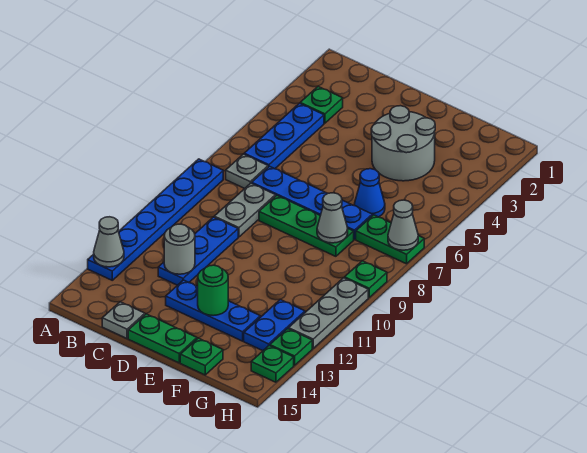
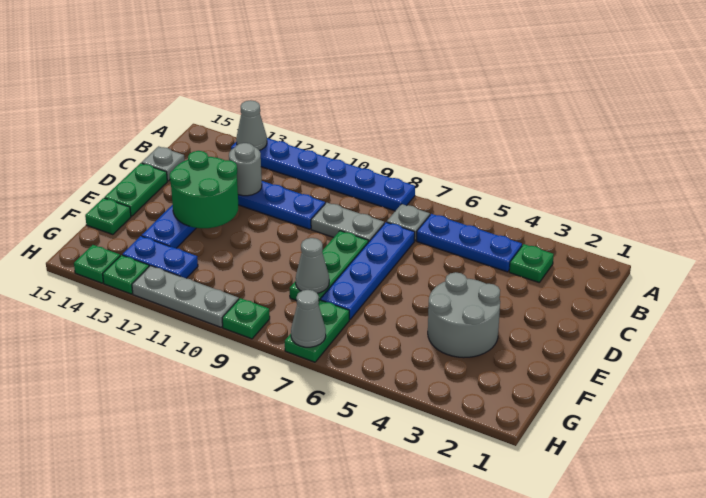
green 1x1 round brick [198,265,228,316] -> green 2x2 round brick [170,151,238,229]
blue 1x1 cone [354,169,385,217] -> none

